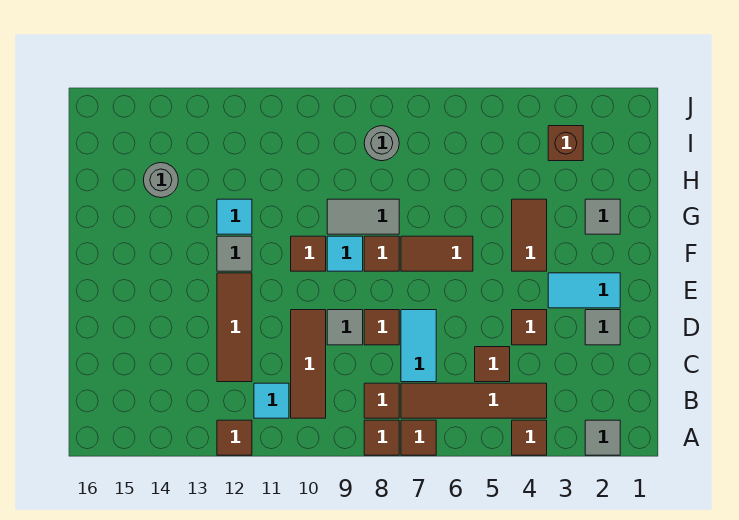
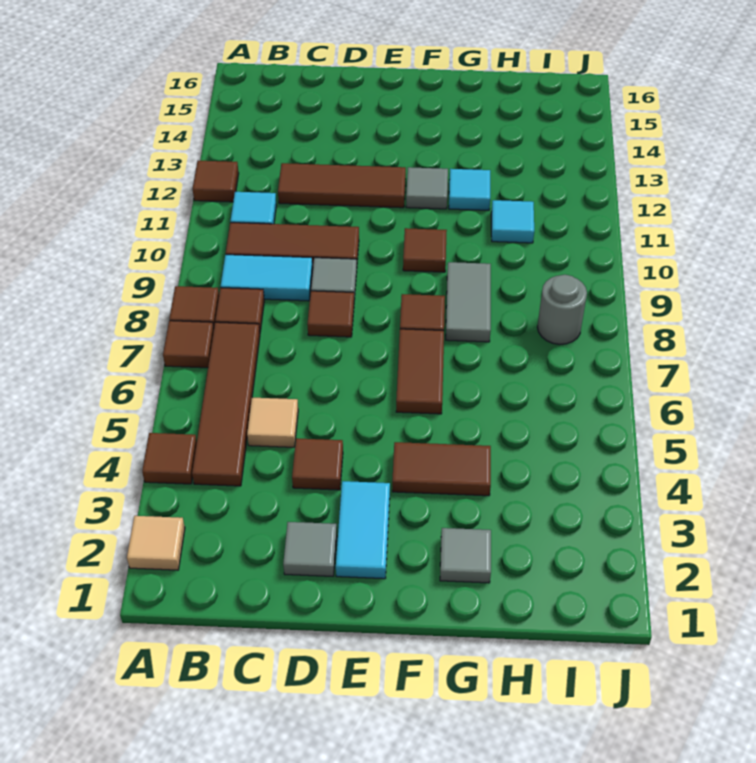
grey 1x1 tile [585,420,620,455] -> tan 1x1 tile [127,516,185,570]
brown 1x1 tile [475,347,510,382] -> tan 1x1 tile [247,398,298,447]
cyan 1x2 tile [401,310,436,382] -> cyan 1x2 tile moved to [221,255,313,301]
cyan 1x1 tile [327,236,363,271] -> cyan 1x1 tile moved to [491,200,534,243]
grey 1x1 round brick [143,163,178,198] -> none
brown 1x1 brick [548,126,583,161] -> none

